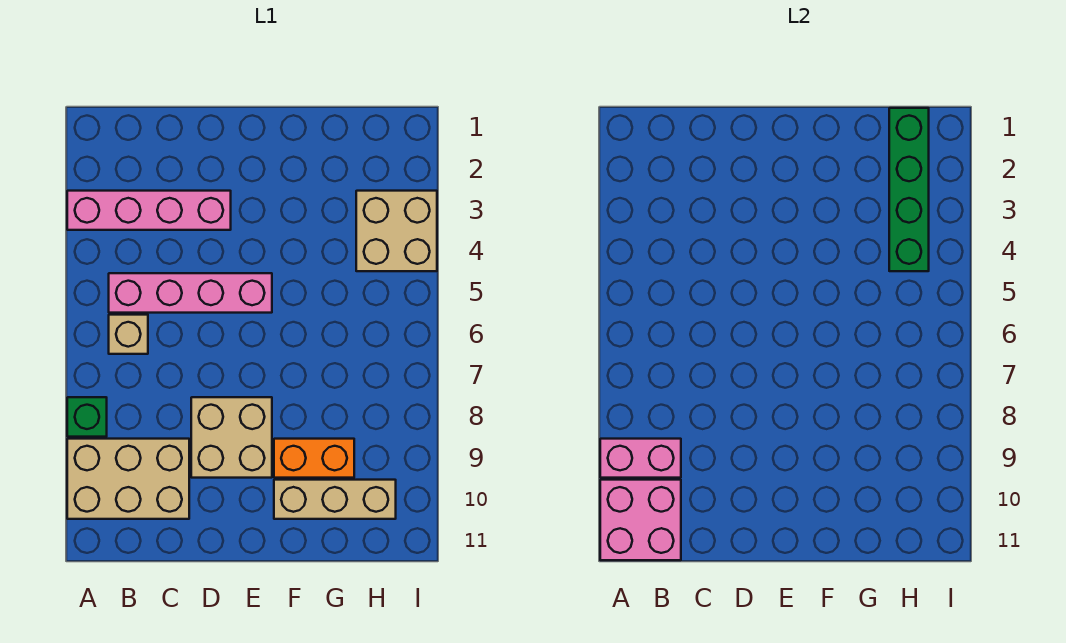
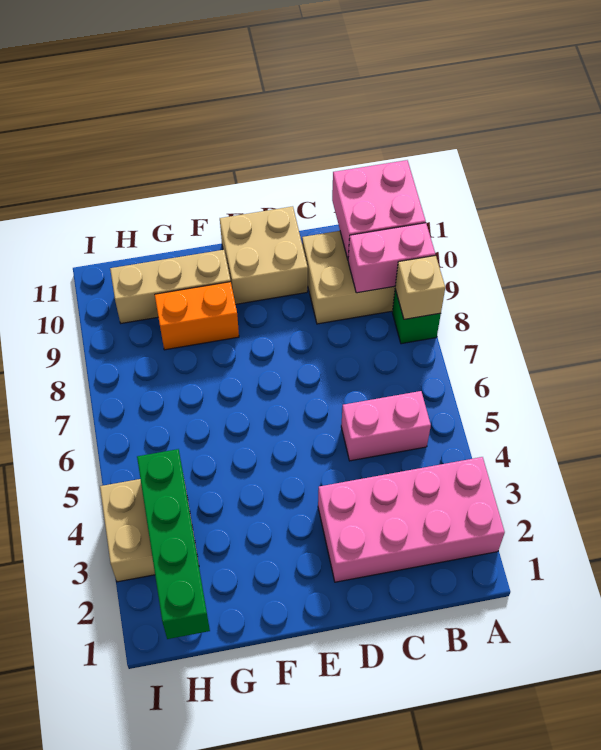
pink 1x4 brick [67,191,231,230] -> pink 2x4 brick [318,457,505,582]
pink 1x4 brick [109,273,272,313] -> pink 1x2 brick [341,391,431,461]
tan 1x1 brick [109,315,148,354] -> tan 1x1 brick moved to [395,255,445,319]
tan 2x2 brick [191,397,272,478] -> tan 2x2 brick moved to [220,206,308,304]

